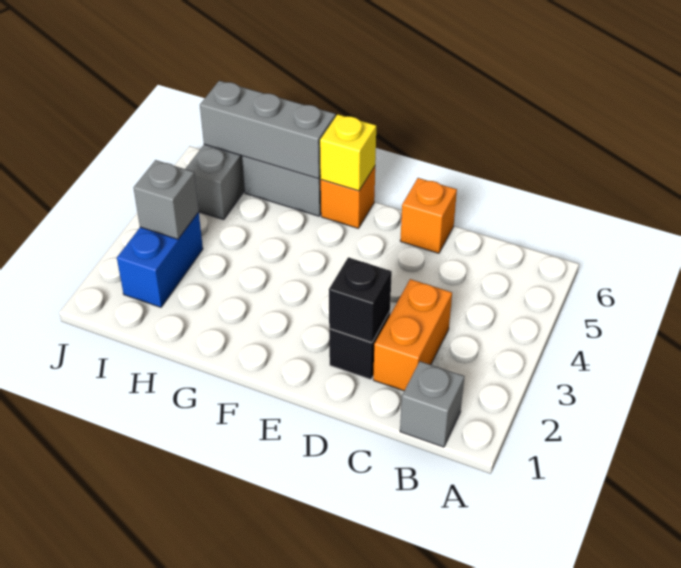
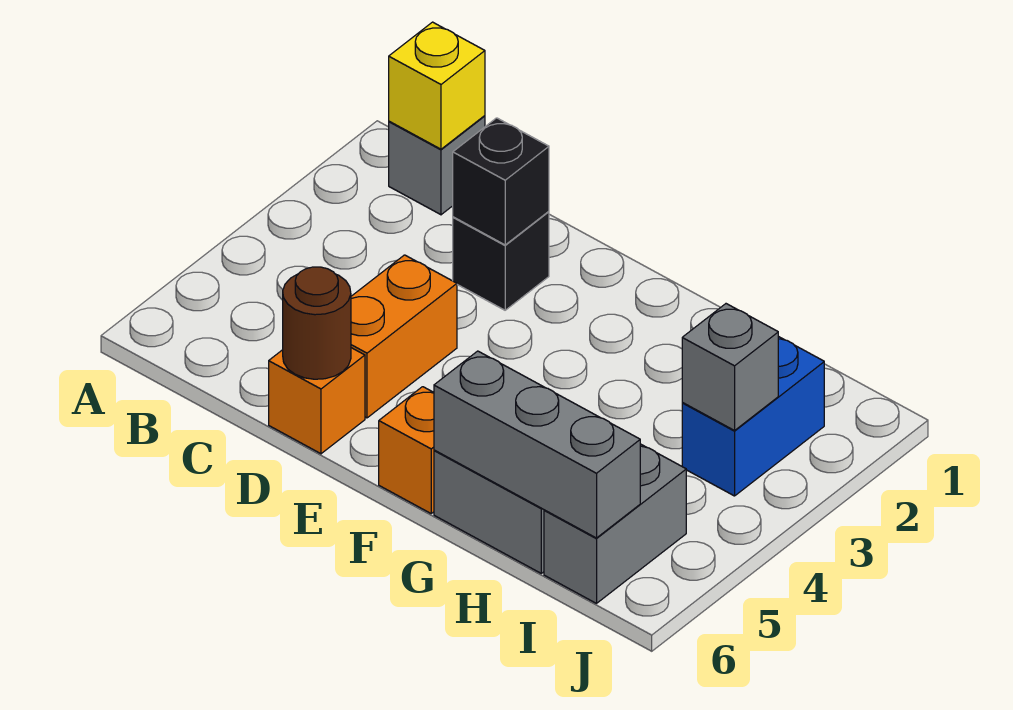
orange 1x2 brick [373,279,452,391] -> orange 1x2 brick moved to [351,255,457,418]
none -> brown 1x1 round brick [283,267,351,379]
yellow 1x1 brick [320,114,376,191] -> yellow 1x1 brick moved to [389,22,485,149]

